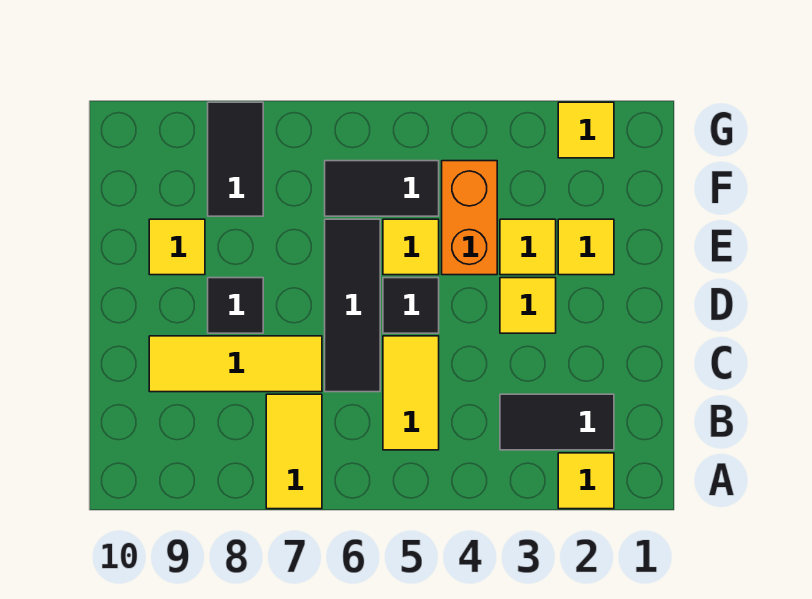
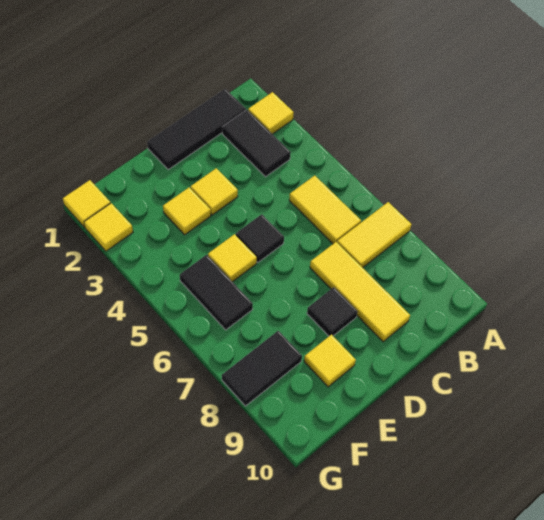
yellow 1x2 tile [383,336,439,450] -> yellow 1x2 tile turned to [289,176,361,244]
black 1x3 tile [325,219,380,392] -> black 1x3 tile moved to [147,89,246,169]
yellow 1x1 tile [558,219,614,275] -> yellow 1x1 tile moved to [63,180,111,227]
orange 1x2 brick [442,161,497,275] -> none

